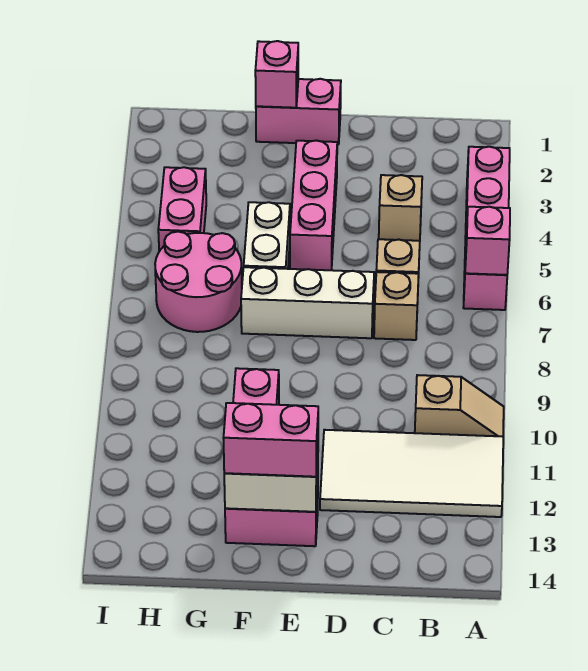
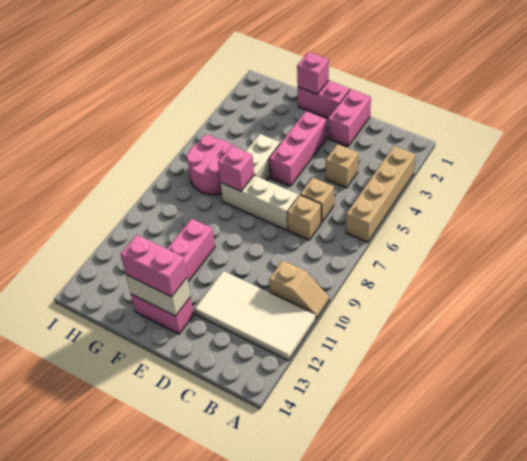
pink 1x4 brick [463,147,510,310] -> tan 1x4 brick [346,146,416,242]
pink 1x1 brick [465,207,510,275] -> pink 1x1 brick moved to [218,146,254,191]
pink 1x2 brick [158,167,206,251] -> pink 1x2 brick moved to [328,89,371,147]

